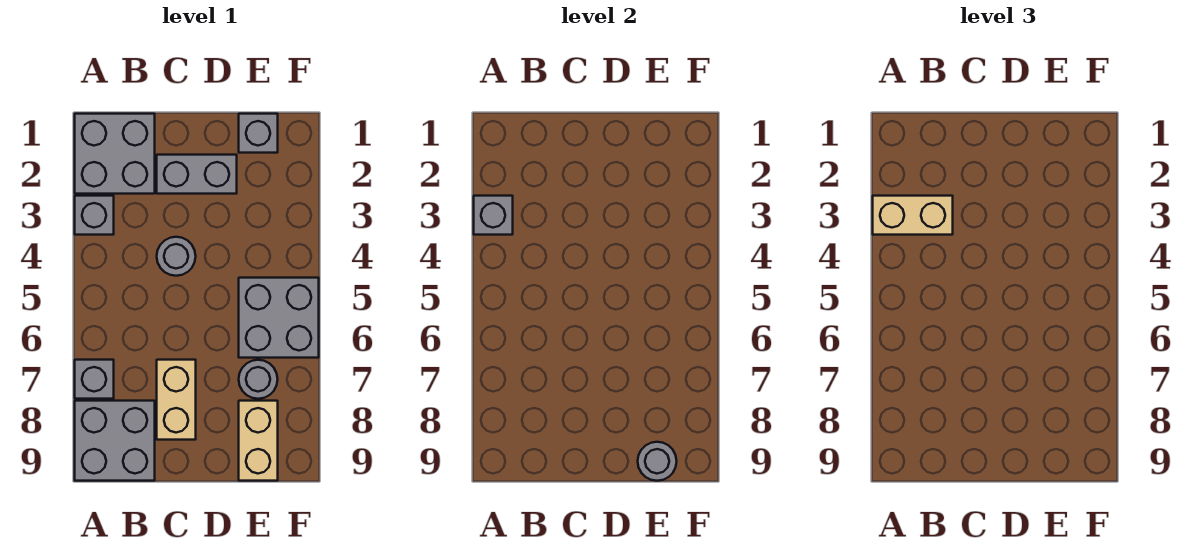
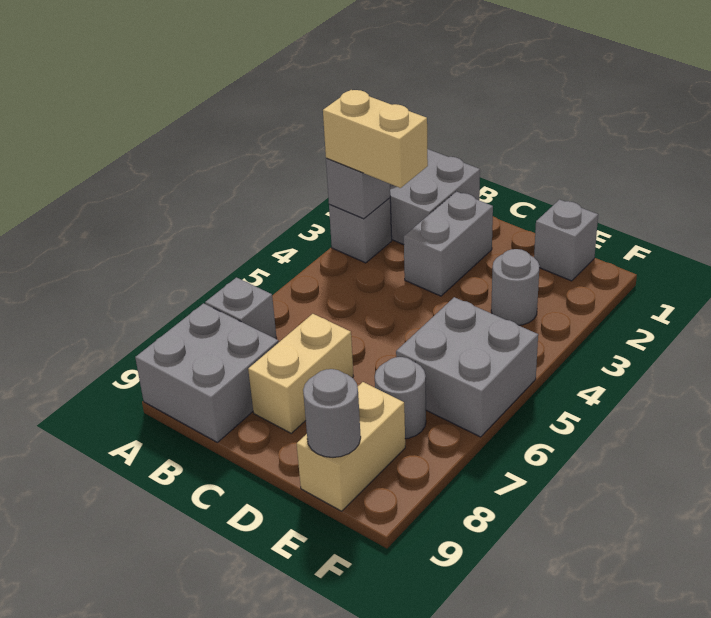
grey 1x2 brick [157,155,237,194] -> grey 1x2 brick turned to [404,192,493,296]
grey 1x1 round brick [157,237,196,276] -> grey 1x1 round brick moved to [491,249,539,325]

